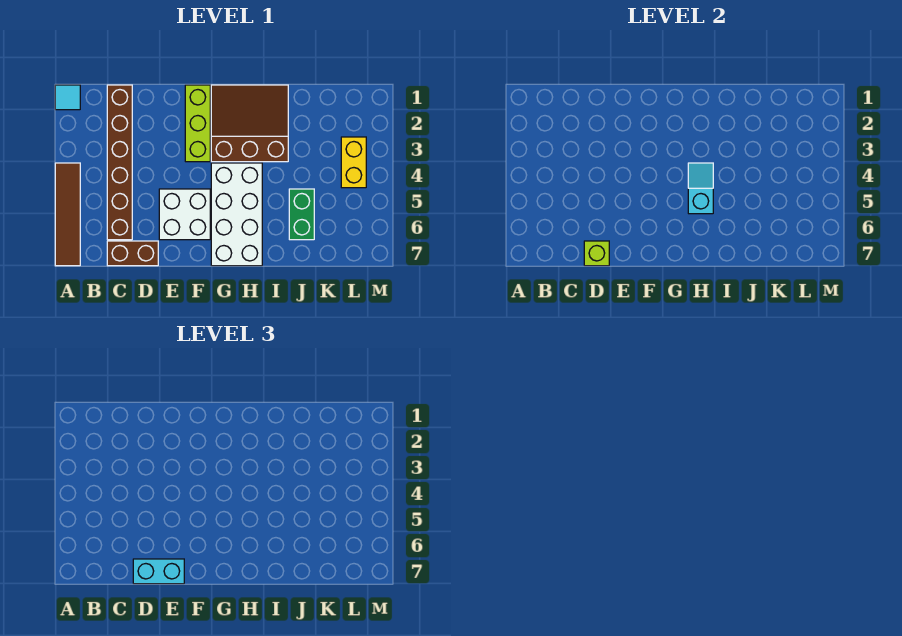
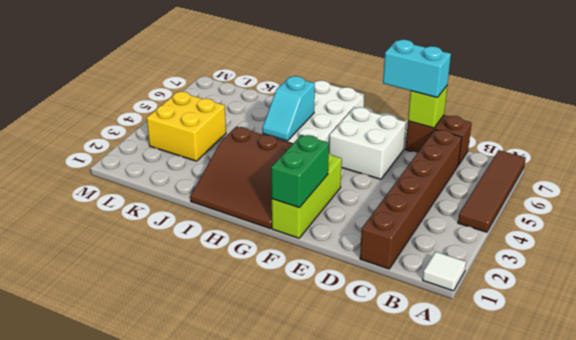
cyan 1x1 tile [55,85,80,110] -> white 1x1 tile [423,252,466,291]
green 1x2 brick [289,189,314,240] -> green 1x2 brick moved to [271,135,329,208]
yellow 1x2 brick [341,137,366,188] -> yellow 2x2 brick [147,92,226,161]

